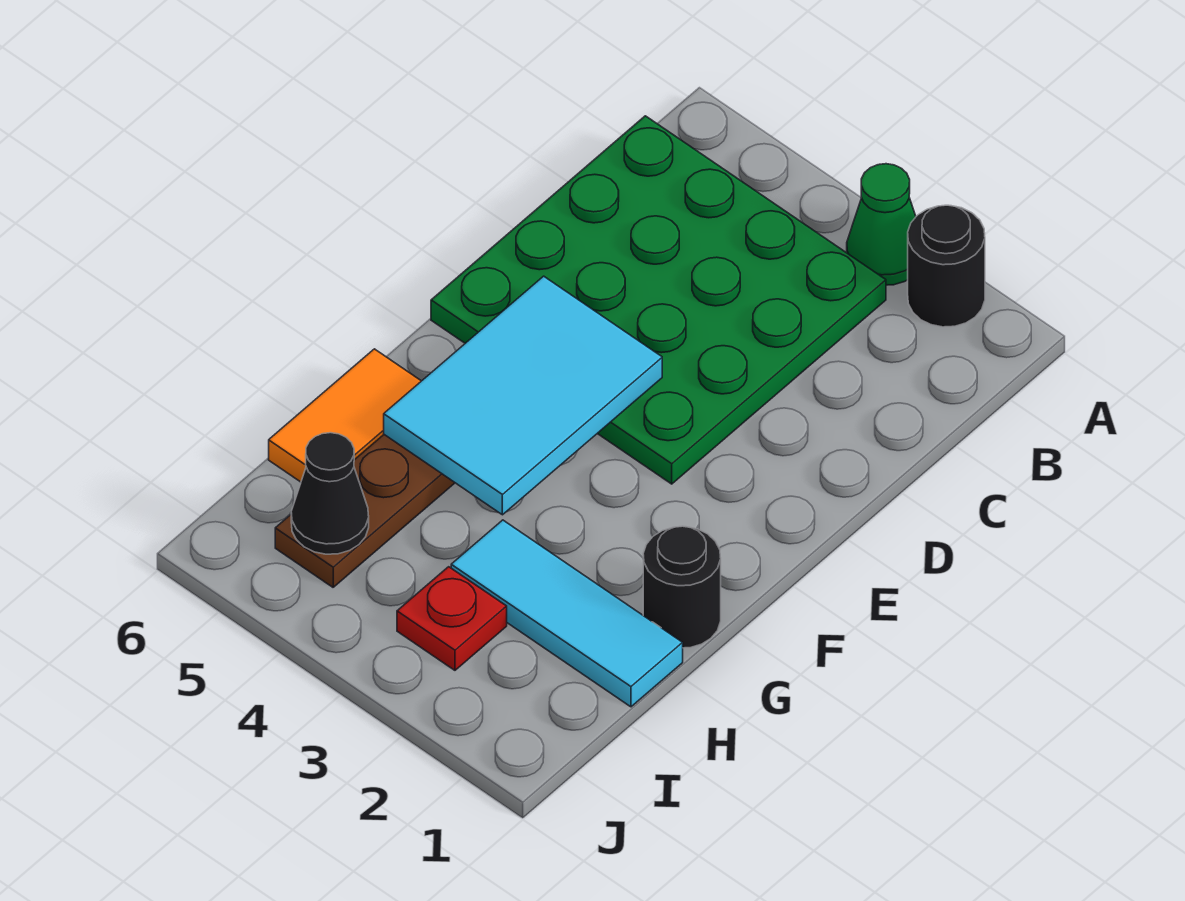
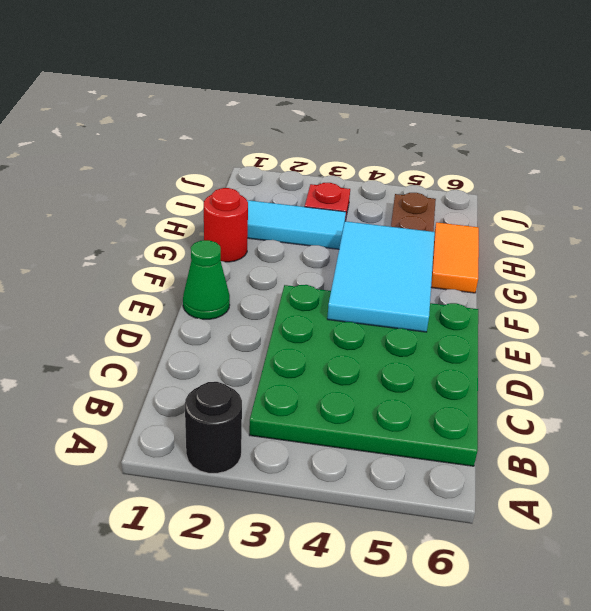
green 1x1 cone [847,164,916,285] -> green 1x1 cone moved to [183,240,230,319]
black 1x1 round brick [643,526,721,648] -> red 1x1 round brick [204,188,248,262]
black 1x1 cone [291,433,369,554] -> none

